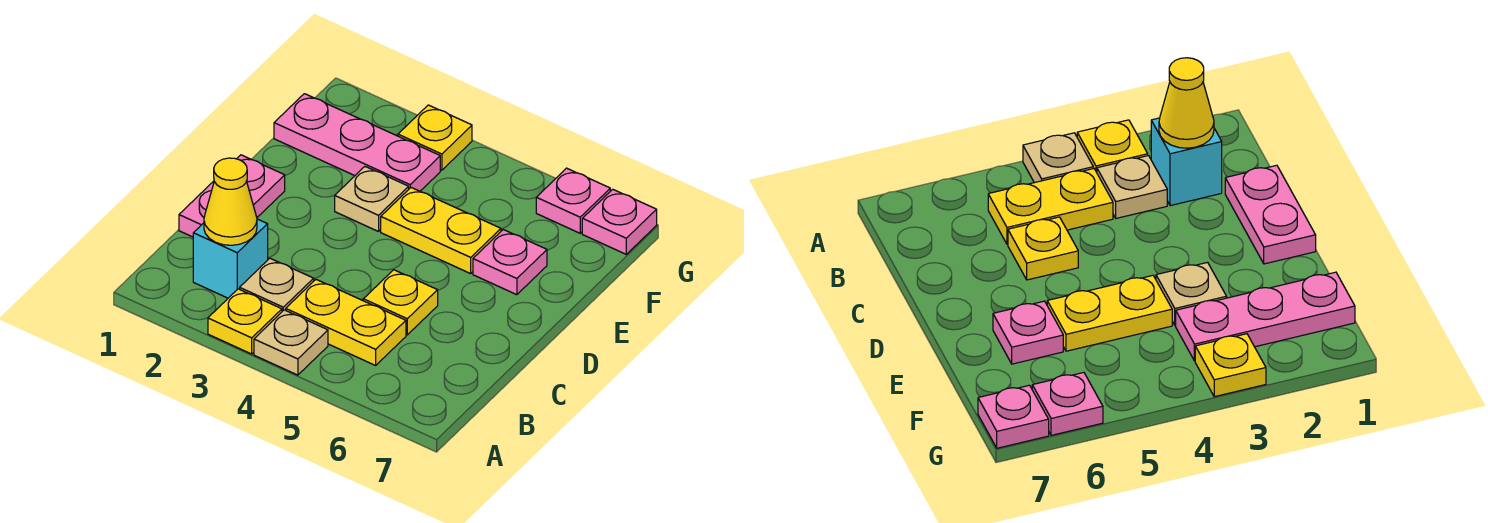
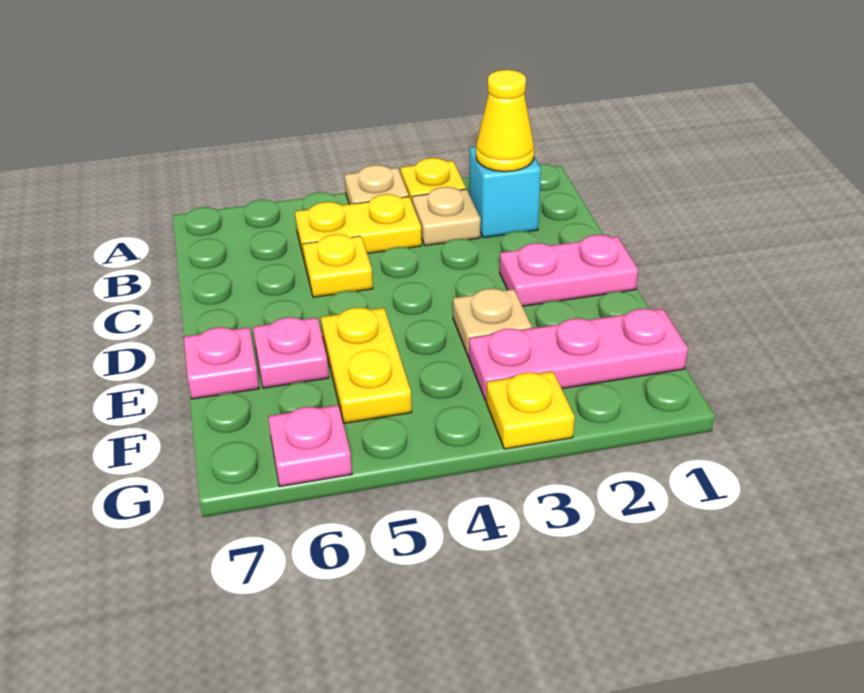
pink 1x2 plate [179,155,285,237] -> pink 1x2 plate turned to [500,235,638,306]
yellow 1x2 plate [381,188,501,274] -> yellow 1x2 plate turned to [321,308,412,423]
pink 1x1 plate [582,189,657,254] -> pink 1x1 plate moved to [184,327,259,399]

